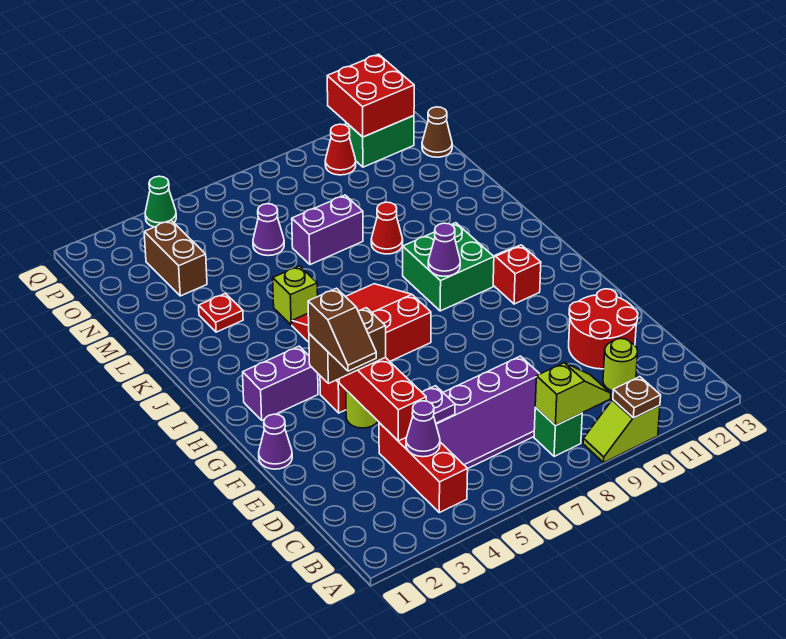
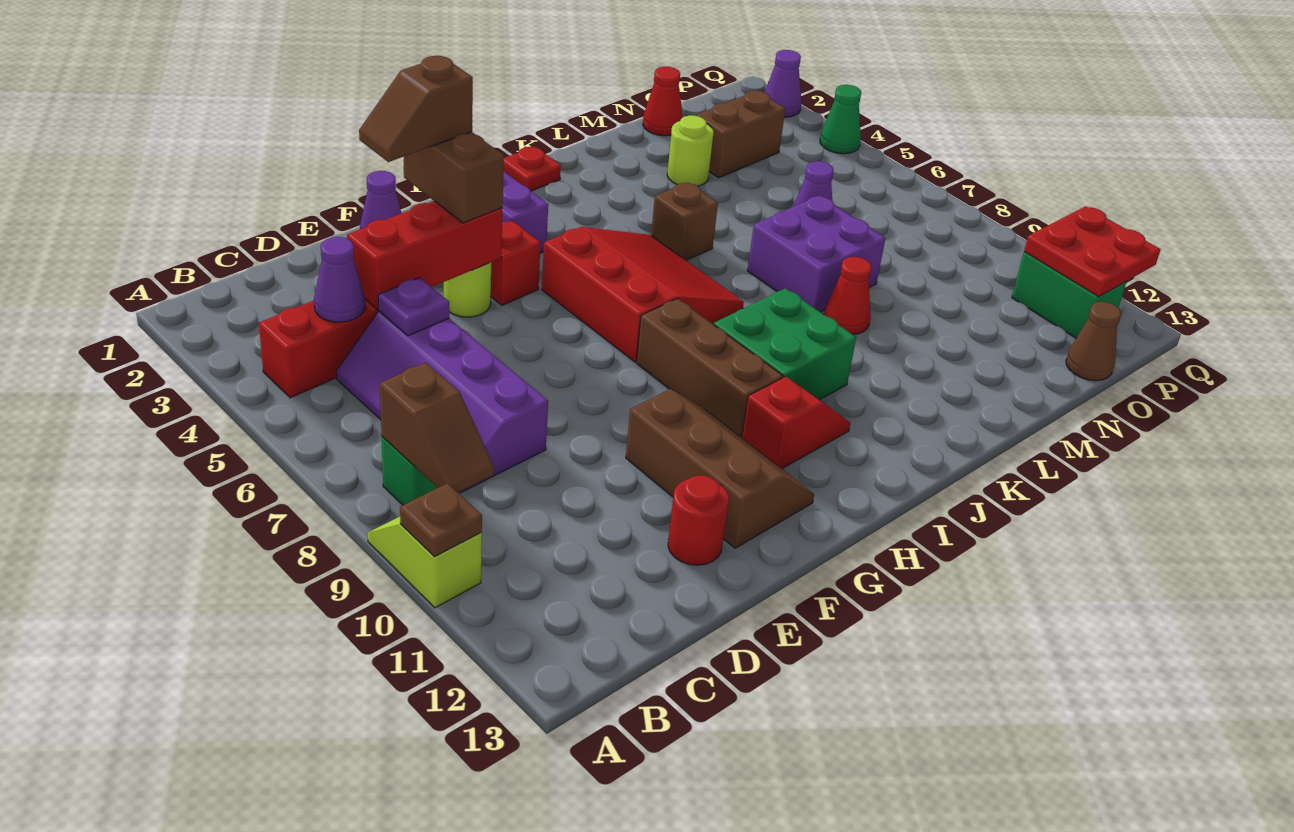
lime 1x2 slope [535,363,611,426] -> brown 1x2 slope [380,363,494,492]
lime 1x1 round brick [603,339,638,391] -> lime 1x1 round brick moved to [667,115,714,186]
red 2x2 round brick [569,289,638,369] -> red 1x1 round brick [668,475,729,565]
none -> brown 2x3 slope [626,389,814,548]
none -> brown 1x3 brick [637,299,783,438]
purple 1x1 cone [428,223,460,276] -> purple 1x1 cone moved to [765,50,801,117]
lime 1x1 brick [273,266,318,325] -> brown 1x1 brick [651,182,718,260]
red 1x1 plate [199,293,243,332] -> red 1x1 plate moved to [503,146,561,191]
purple 1x2 brick [292,195,363,265] -> purple 2x2 brick [748,196,885,312]
red 1x1 cone [325,124,356,175] -> red 1x1 cone moved to [643,67,683,136]
red 2x2 brick [327,54,414,137] -> red 2x2 plate [1024,206,1161,297]

